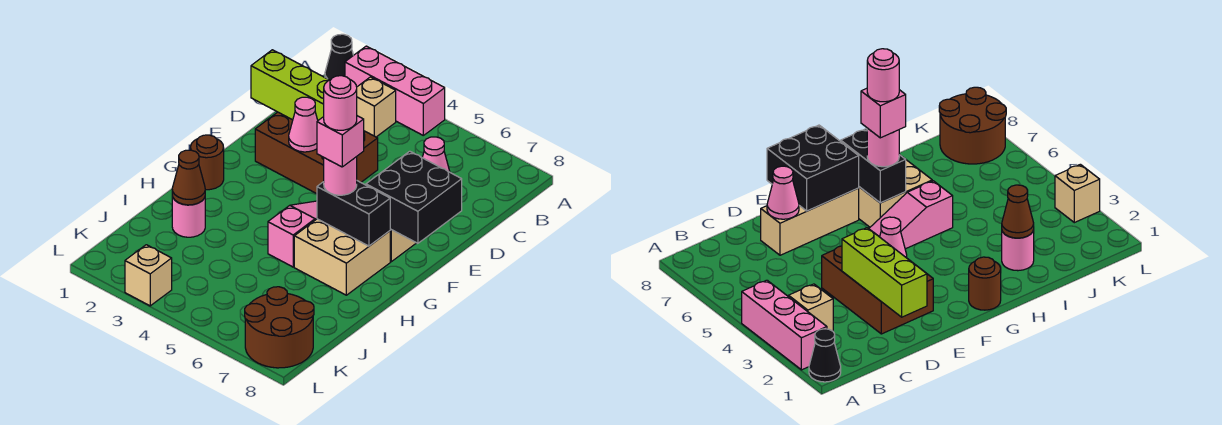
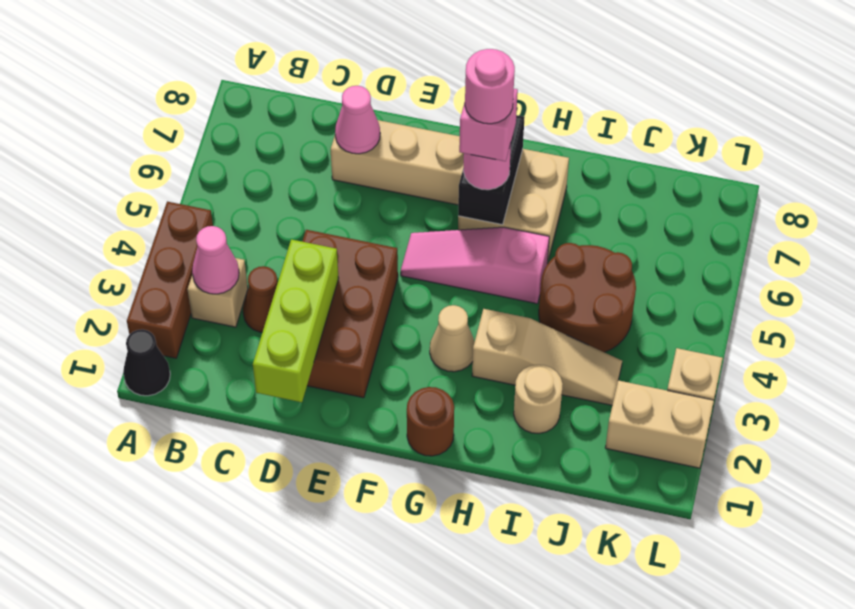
pink 1x3 brick [345,46,445,135] -> brown 1x3 brick [127,201,213,358]
pink 1x1 cone [289,97,318,152] -> pink 1x1 cone moved to [192,226,239,294]
black 2x2 brick [366,151,462,243] -> none
none -> tan 1x1 cone [430,305,475,372]
none -> tan 1x3 slope [472,309,622,405]
pink 1x1 round brick [172,196,205,237] -> tan 1x1 round brick [514,365,563,433]
brown 1x1 cone [172,150,205,205] -> brown 1x1 cone moved to [243,266,278,332]
none -> tan 1x2 brick [605,380,714,468]
brown 2x2 round brick [245,287,314,368] -> brown 2x2 round brick moved to [539,243,636,352]

